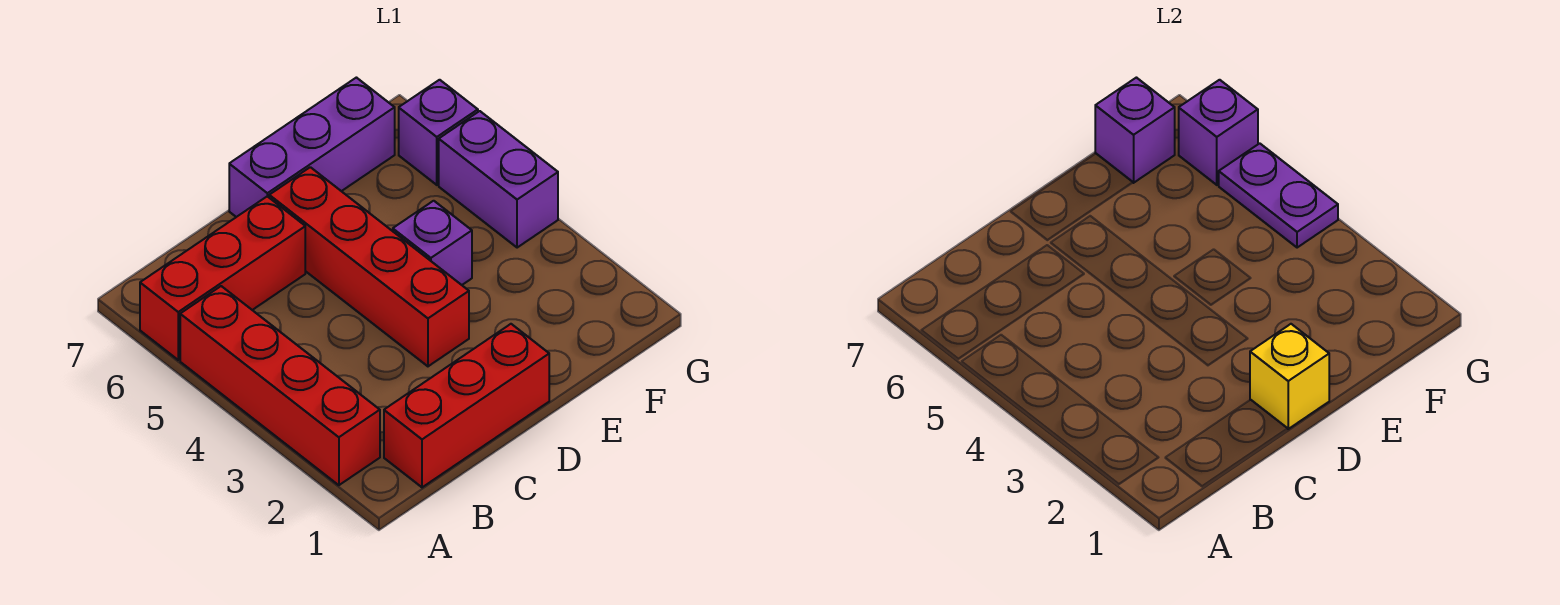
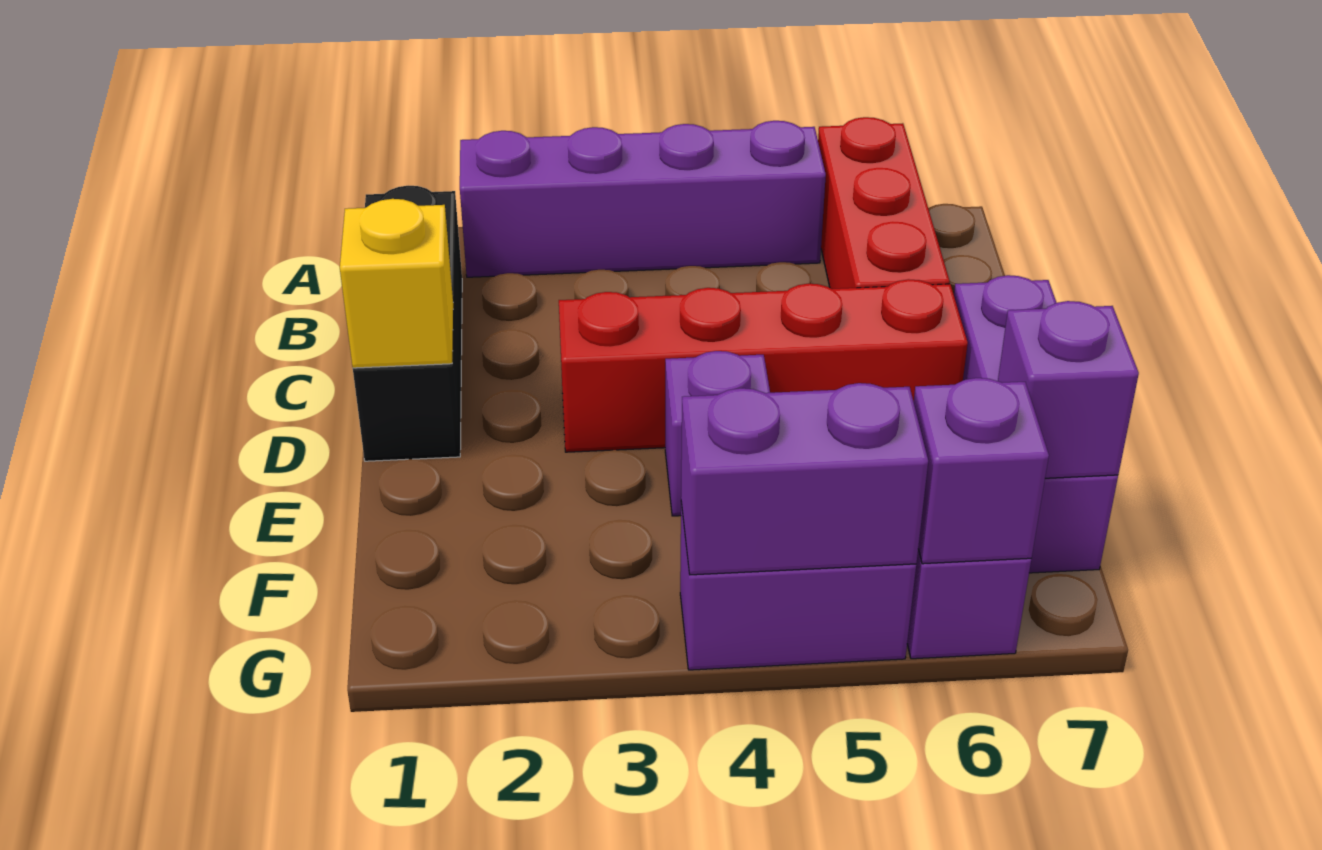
red 1x4 brick [180,286,380,485] -> purple 1x4 brick [460,121,826,277]
red 1x3 brick [384,324,549,487] -> black 1x3 brick [353,186,462,461]
purple 1x2 plate [1219,143,1338,248] -> purple 1x2 brick [681,383,928,575]

